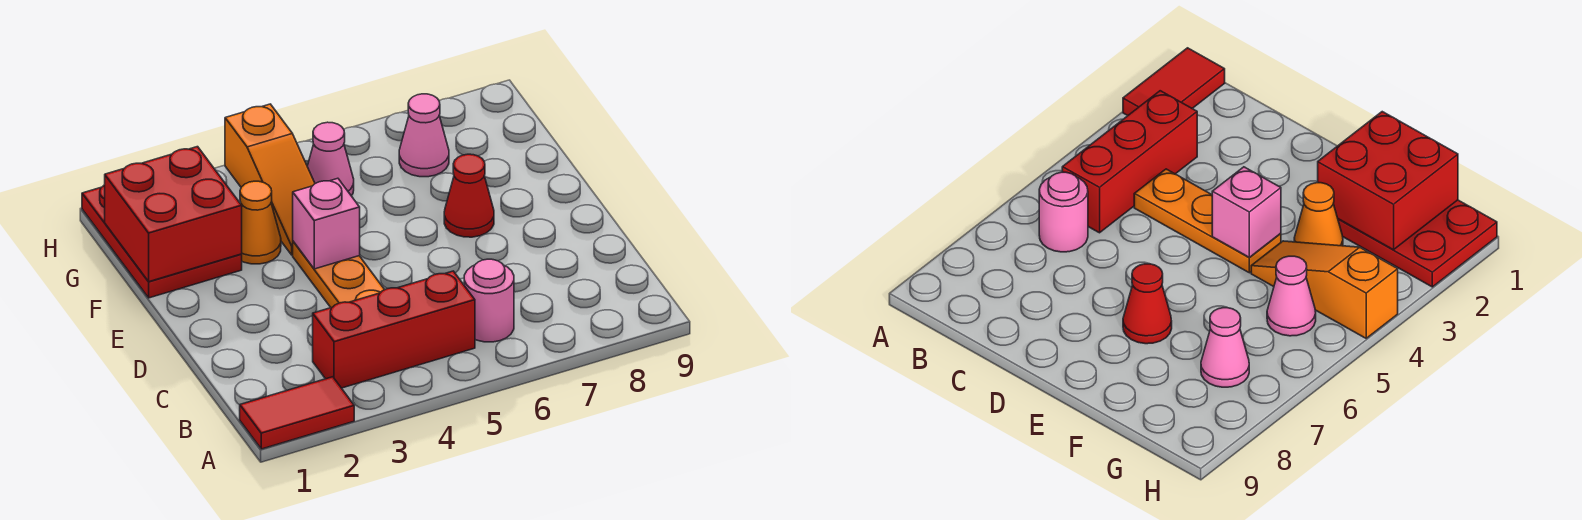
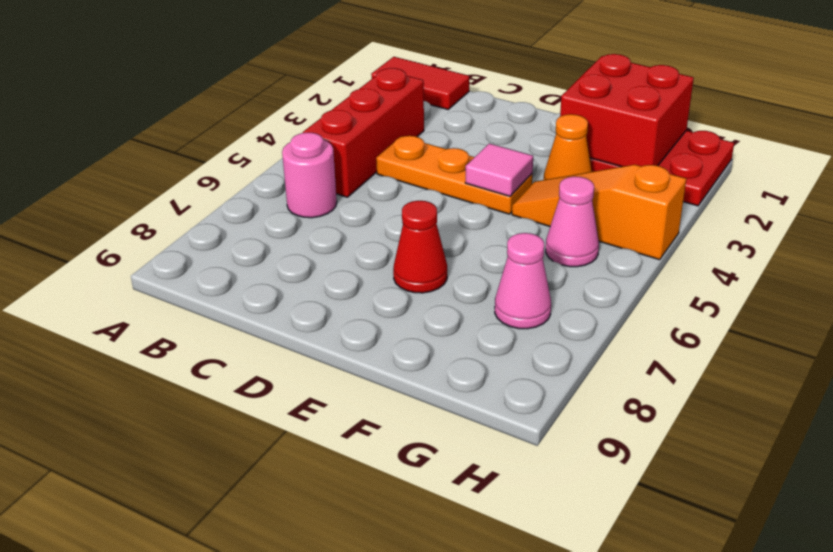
red 1x2 tile [240,377,354,449] -> red 1x2 tile turned to [371,57,469,109]
pink 1x1 brick [293,178,360,269] -> pink 1x1 tile [465,143,533,196]

